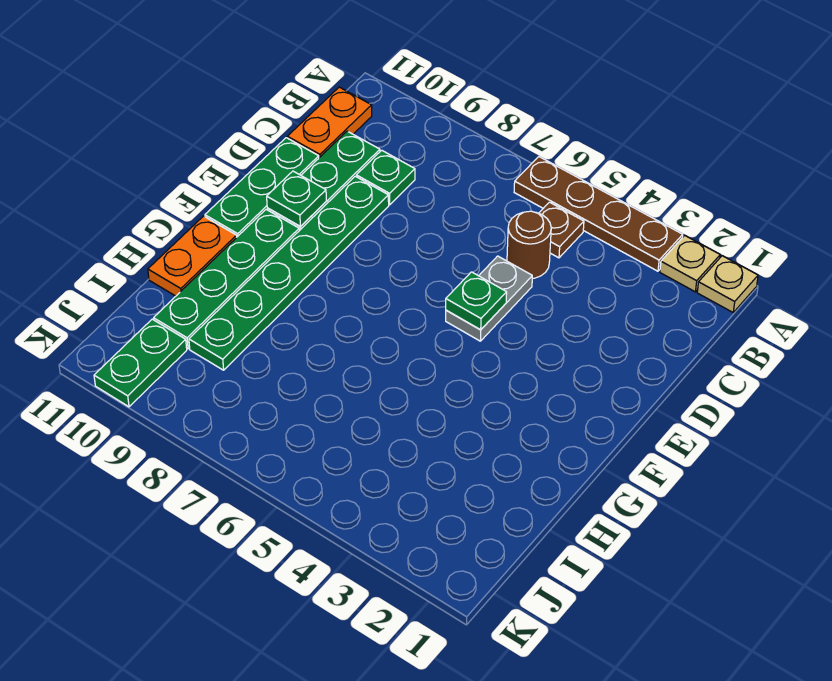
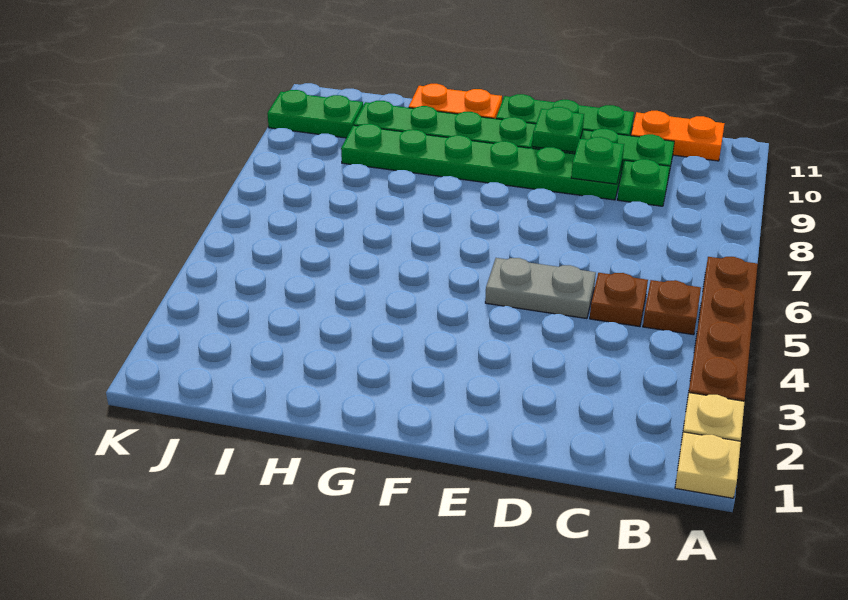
brown 1x1 round brick [507,211,551,278] -> brown 1x1 plate [590,273,648,327]
green 1x1 plate [446,272,507,330] -> green 1x1 plate moved to [571,137,624,184]

